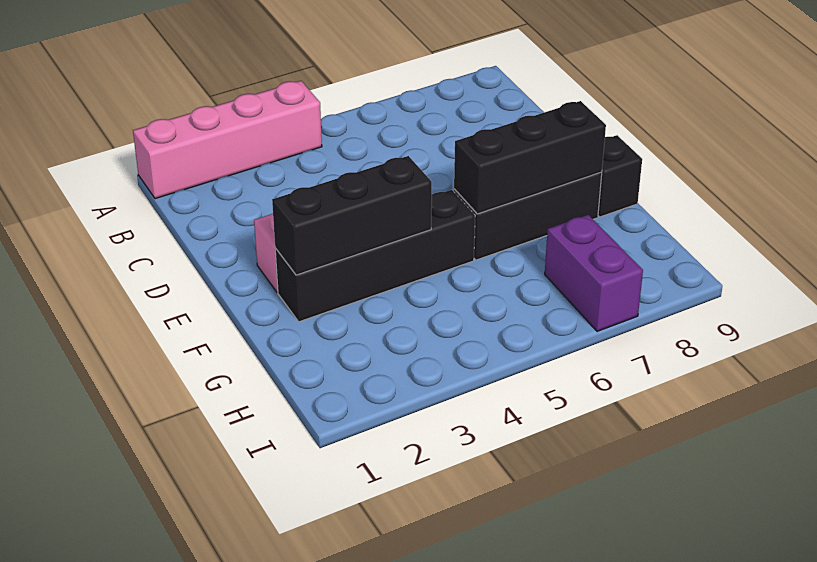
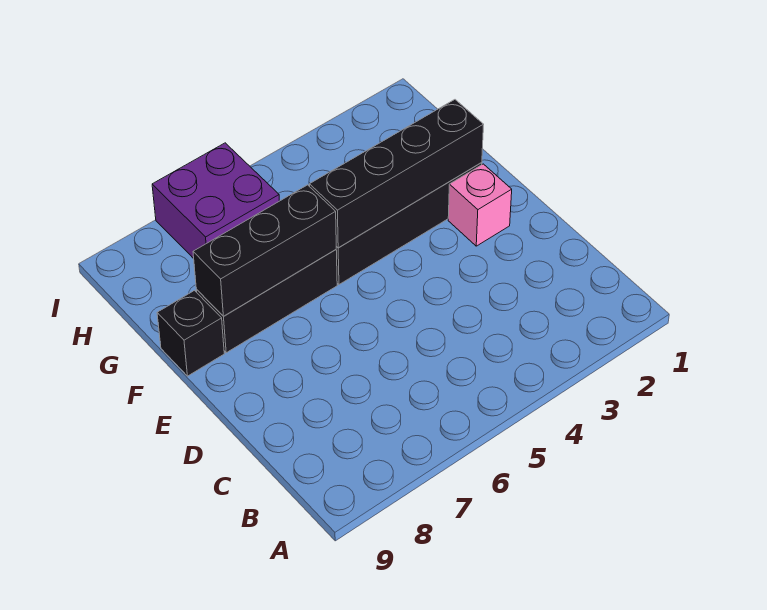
pink 1x4 brick [133,81,322,199] -> none
black 1x3 brick [272,156,432,275] -> black 1x4 brick [309,100,484,248]
purple 1x2 brick [545,215,643,332] -> purple 2x2 brick [152,143,279,259]

